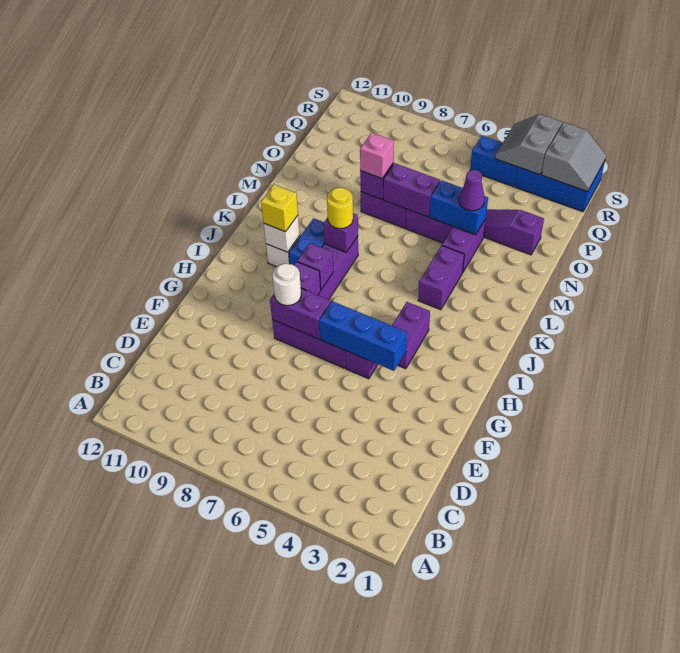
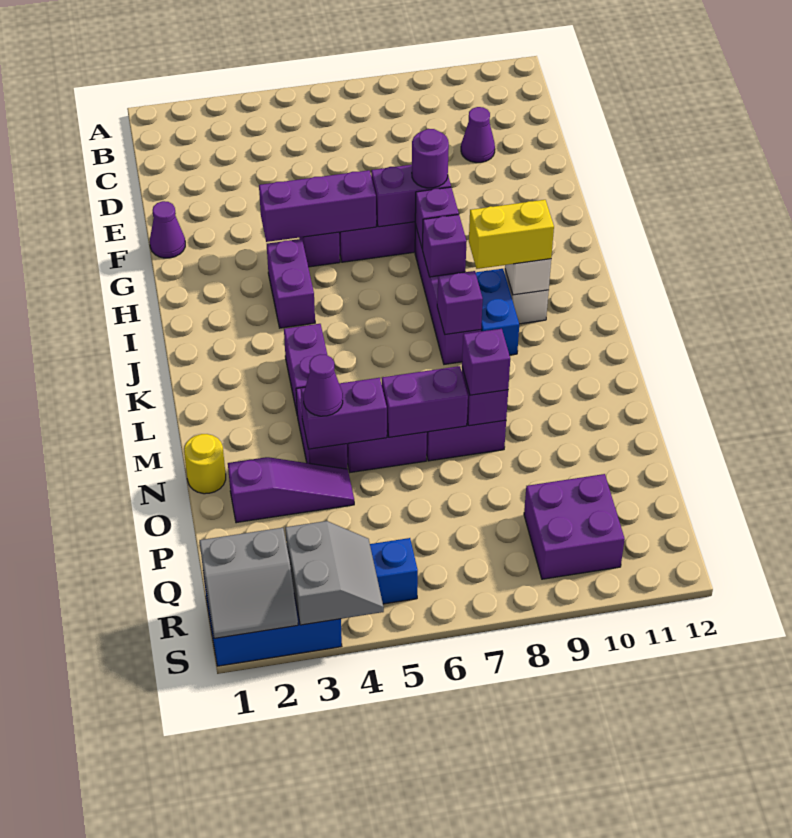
none -> purple 1x1 cone [461,107,495,163]
none -> purple 1x1 cone [150,201,185,258]
blue 1x3 brick [319,301,407,371] -> purple 1x3 brick [259,170,376,242]
white 1x1 round brick [272,264,301,305] -> purple 1x1 round brick [412,129,449,188]
yellow 1x1 brick [261,185,298,232] -> yellow 1x2 brick [469,200,554,269]
yellow 1x1 round brick [327,188,353,229] -> yellow 1x1 round brick moved to [184,434,226,494]
blue 1x2 brick [430,180,488,235] -> purple 1x2 brick [301,378,387,449]
pink 1x1 brick [360,133,394,178] -> purple 1x1 brick [462,329,510,395]
none -> purple 2x2 brick [524,474,625,579]
grey 2x2 slope [541,122,606,192] -> grey 2x2 slope turned to [200,528,298,638]

